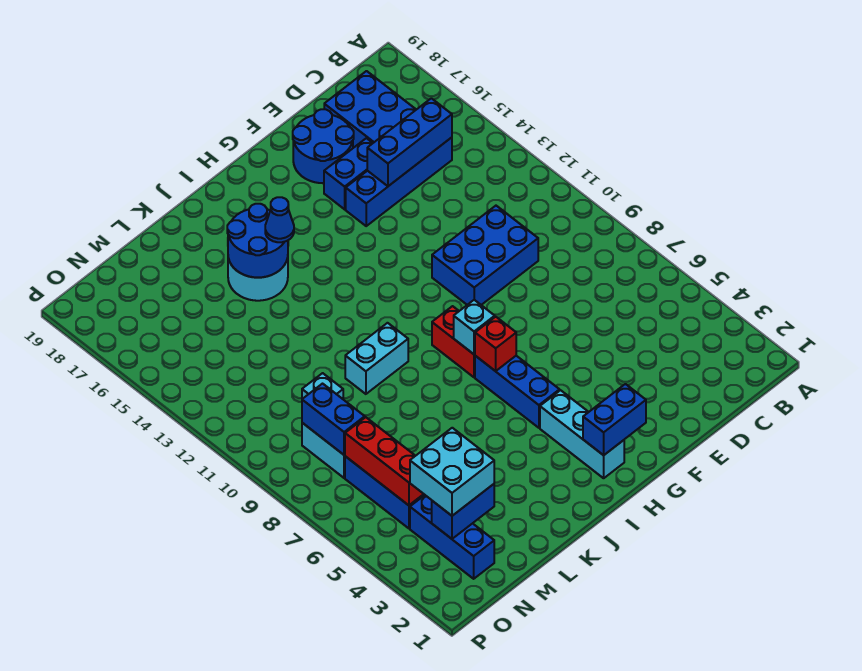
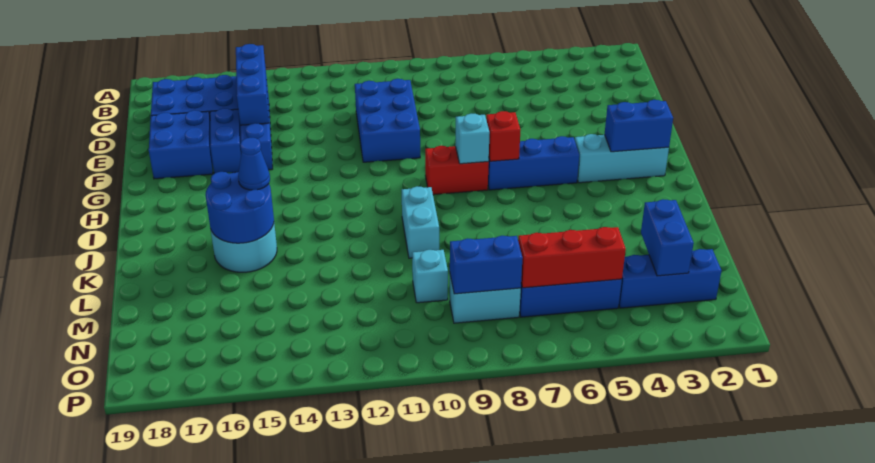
blue 2x2 round brick [293,109,354,183] -> blue 2x2 brick [149,110,213,179]
blue 1x2 brick [583,384,646,455] -> blue 1x2 brick turned to [605,100,673,152]
cyan 2x2 brick [410,428,494,516] -> none

